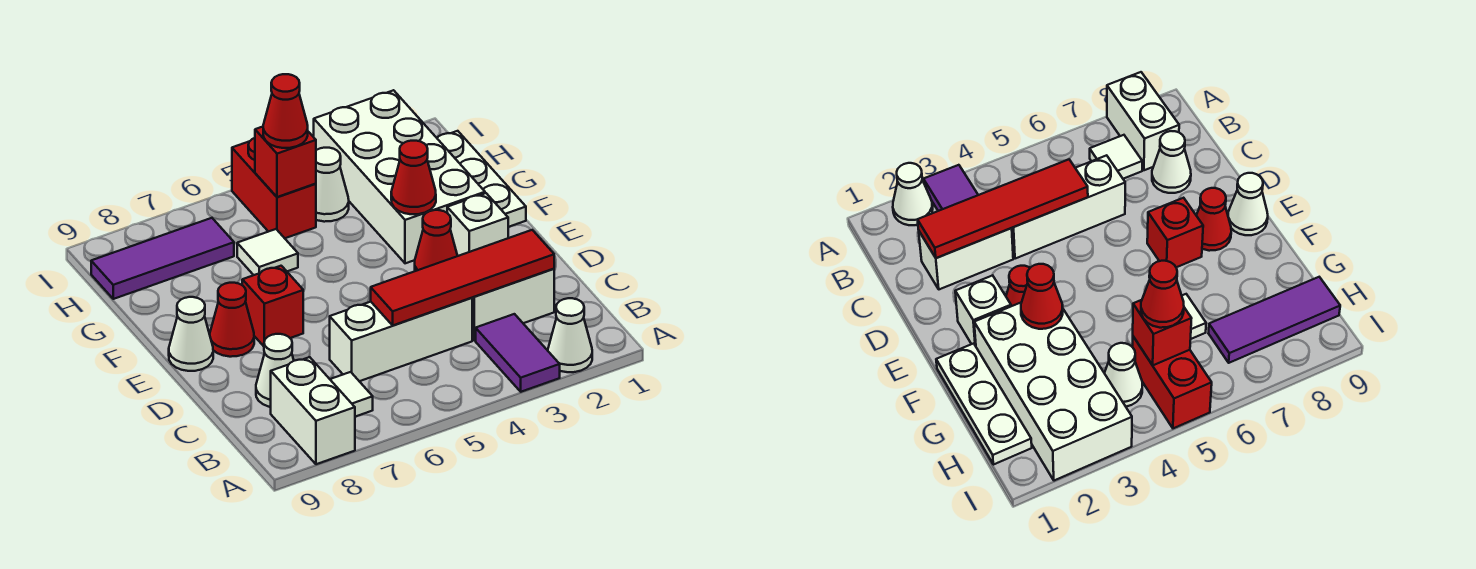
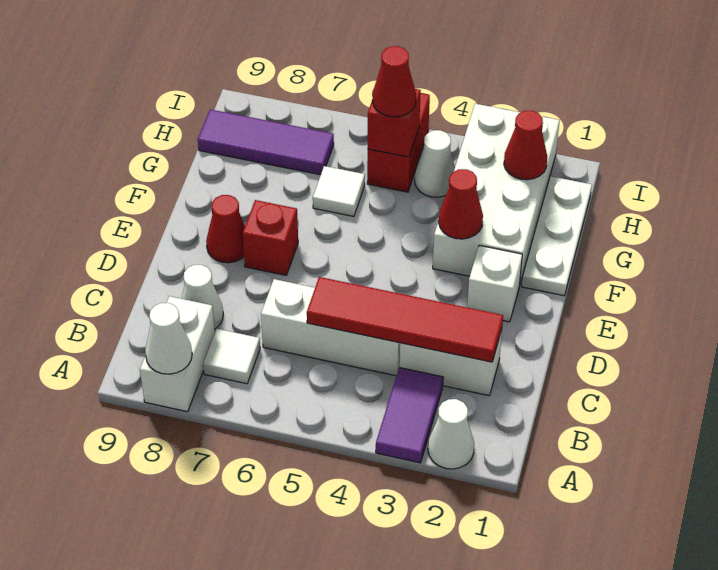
red 1x1 cone [415,210,457,271] -> red 1x1 cone moved to [504,111,547,180]
white 1x1 cone [169,297,213,371] -> white 1x1 cone moved to [145,303,192,374]

